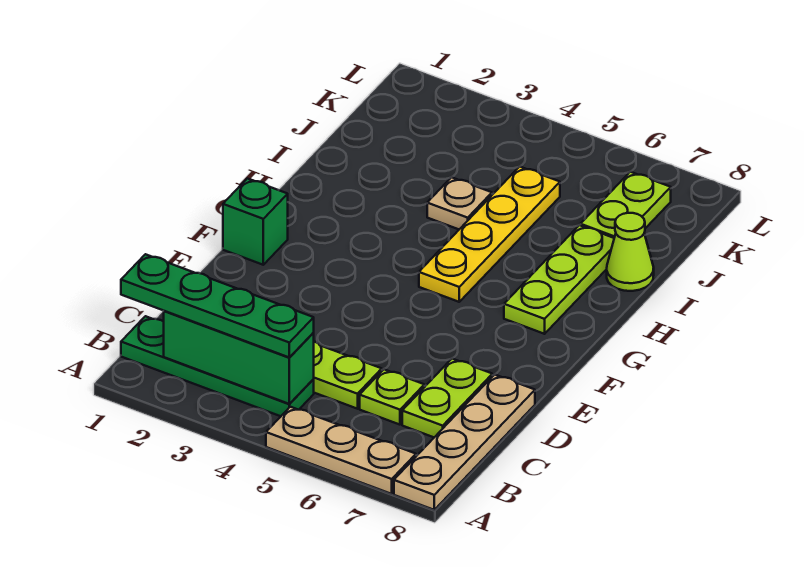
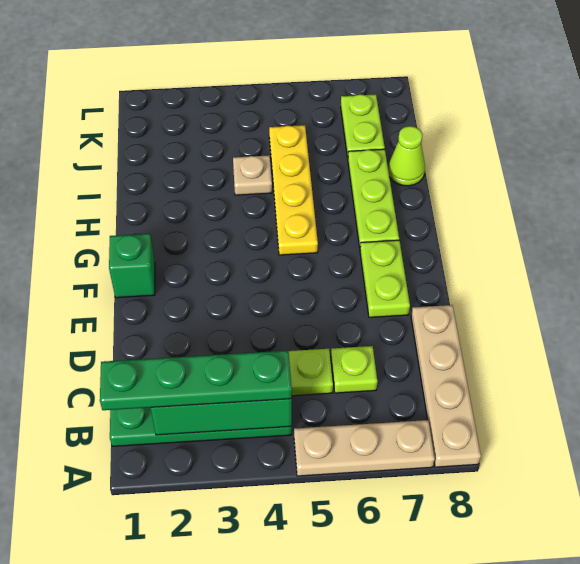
lime 1x2 plate [402,359,492,437] -> lime 1x2 plate moved to [360,240,410,317]

